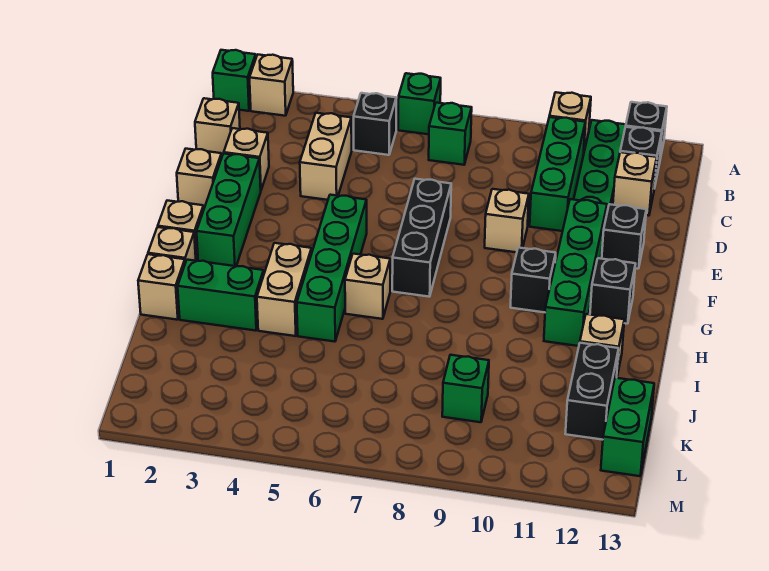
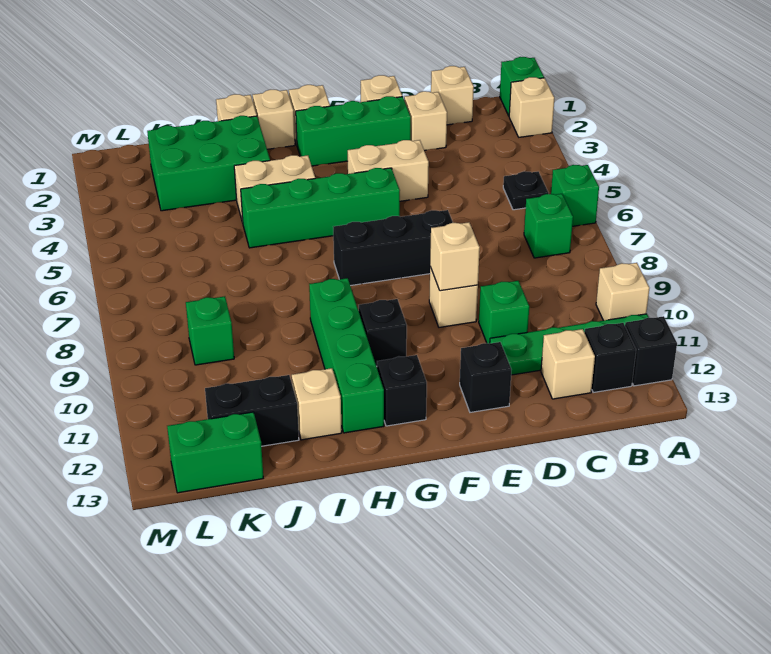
black 1x1 brick [354,93,396,155] -> black 1x1 plate [503,171,549,210]
green 1x3 brick [530,117,585,231] -> green 1x1 brick [479,281,529,343]
tan 1x2 brick [300,113,352,200] -> tan 1x2 brick moved to [348,140,429,201]
green 1x4 brick [544,199,607,346] -> green 1x4 brick turned to [309,278,384,433]
tan 1x1 brick [345,254,390,319] -> tan 1x1 brick moved to [430,222,480,291]
green 1x2 brick [178,260,264,331] -> green 2x3 brick [147,116,270,211]

